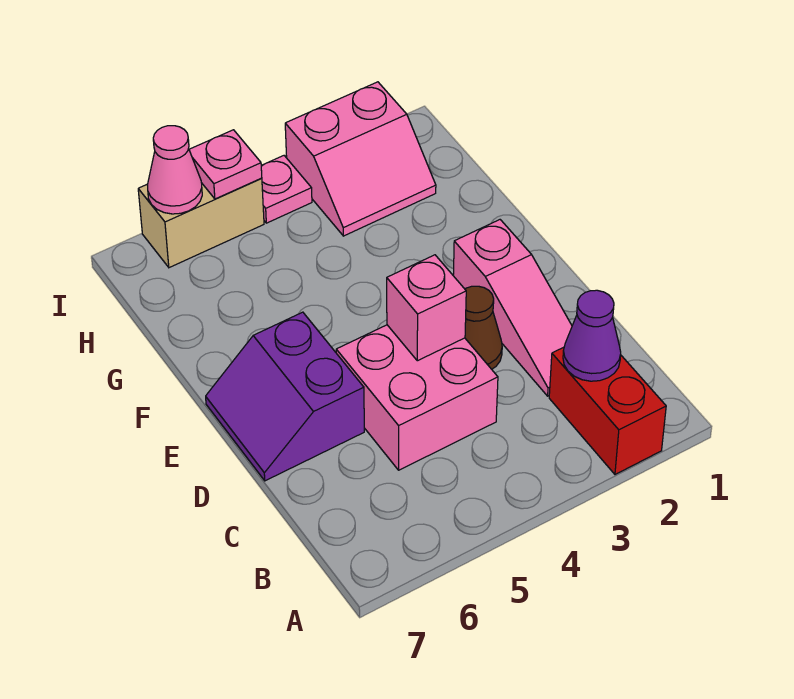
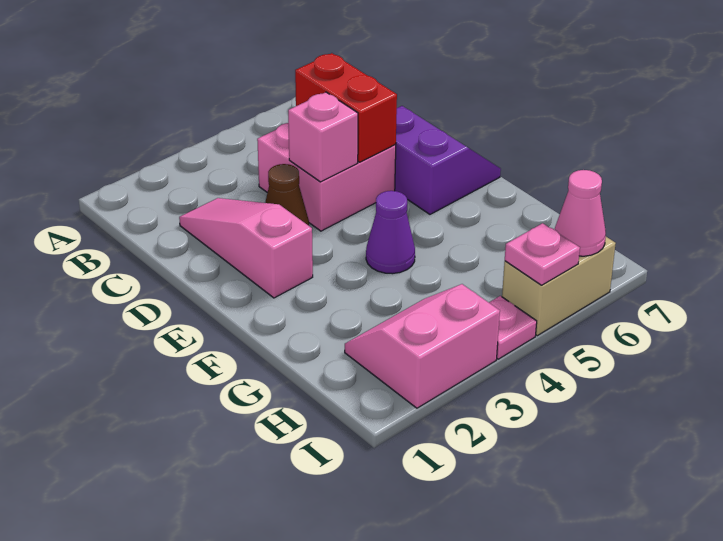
red 1x2 brick [549,347,666,474] -> red 1x2 brick moved to [295,53,397,162]
purple 1x1 cone [563,290,621,381] -> purple 1x1 cone moved to [366,191,415,274]

